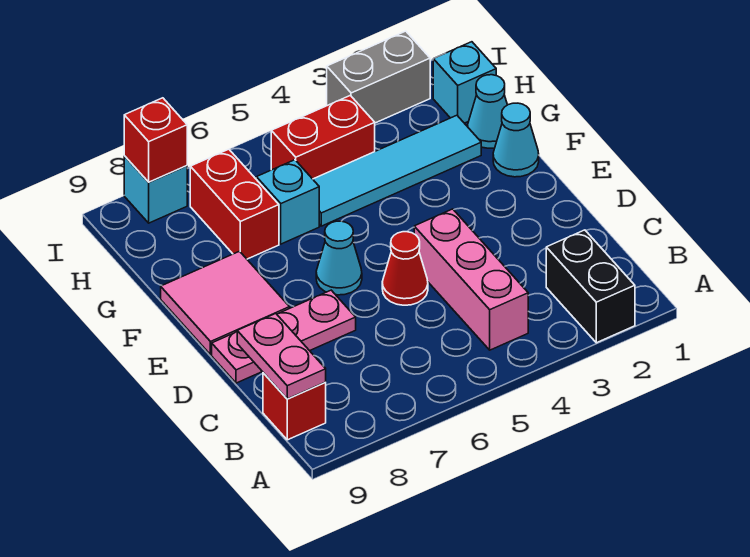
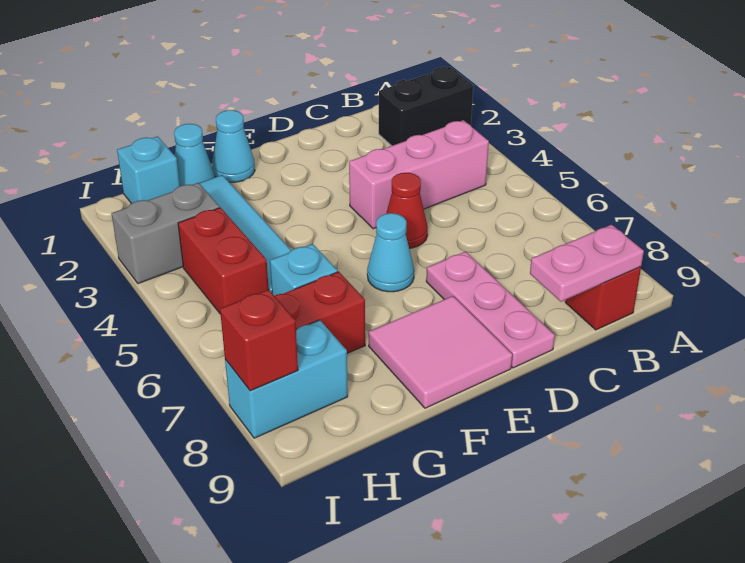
grey 1x2 brick [327,31,430,123] -> grey 1x2 brick turned to [111,183,220,284]
cyan 1x1 brick [124,156,187,223] -> cyan 1x2 brick [225,320,348,438]

